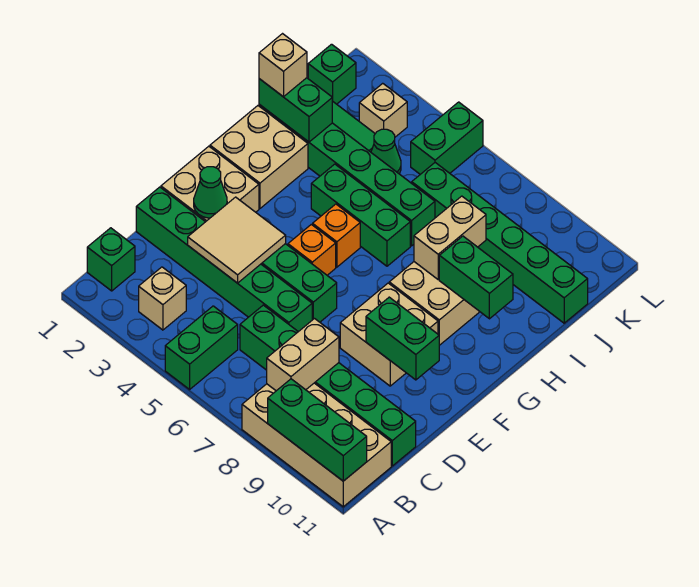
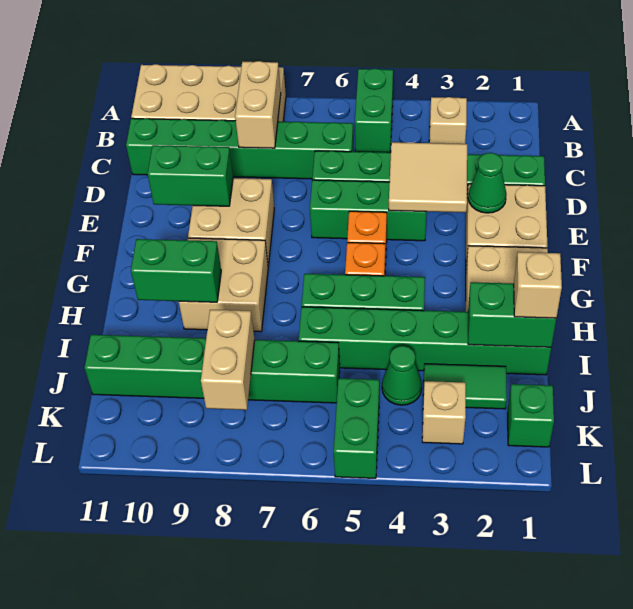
green 1x3 brick [268,379,367,481] -> none
green 1x1 brick [87,228,135,291] -> none
tan 1x2 brick [414,196,486,279] -> tan 1x2 brick moved to [201,310,255,410]

